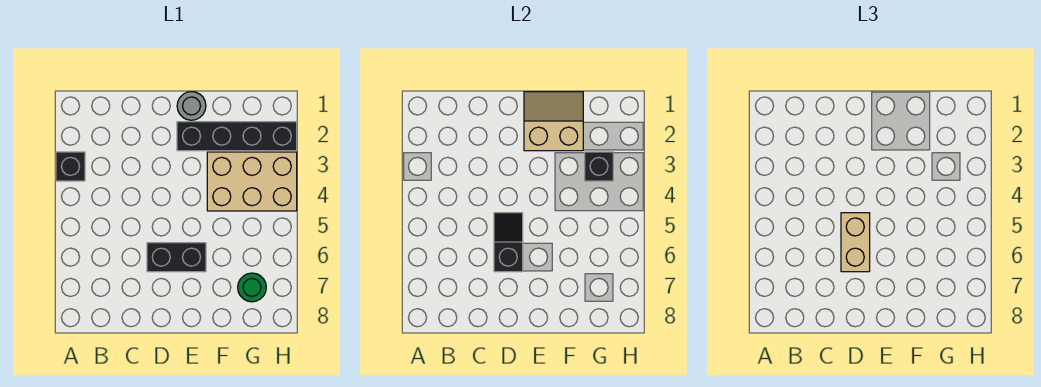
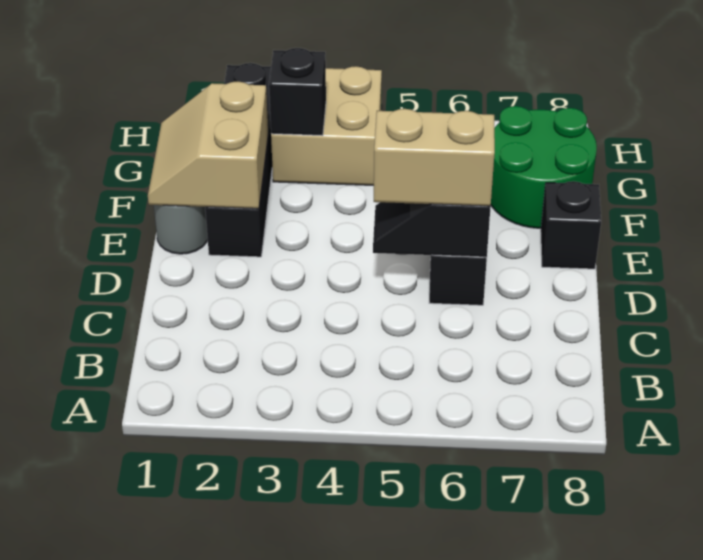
black 1x1 brick [56,152,85,181] -> black 1x1 brick moved to [541,181,601,269]
tan 2x3 brick [207,152,297,211] -> tan 2x2 brick [271,66,382,185]
green 1x1 round brick [238,273,266,302] -> green 2x2 round brick [491,106,597,228]

